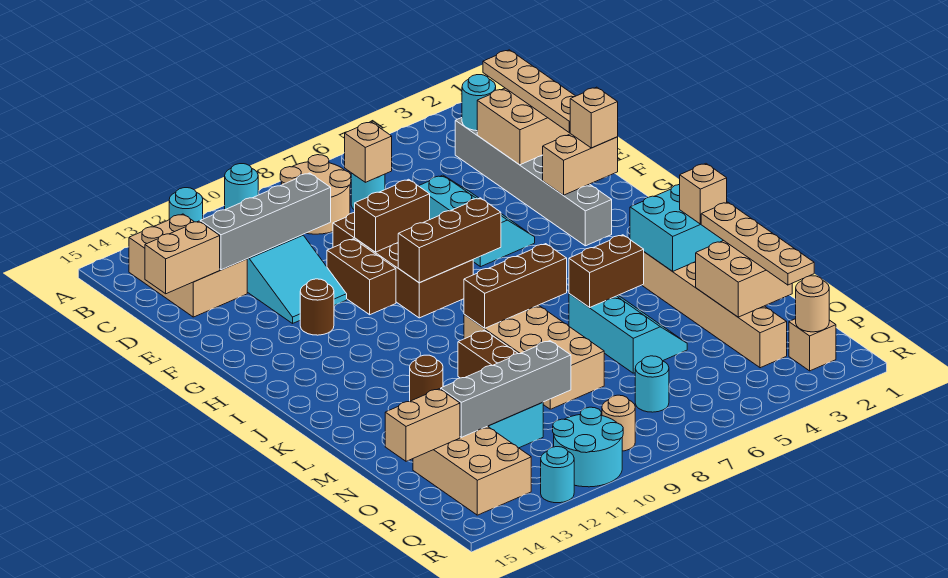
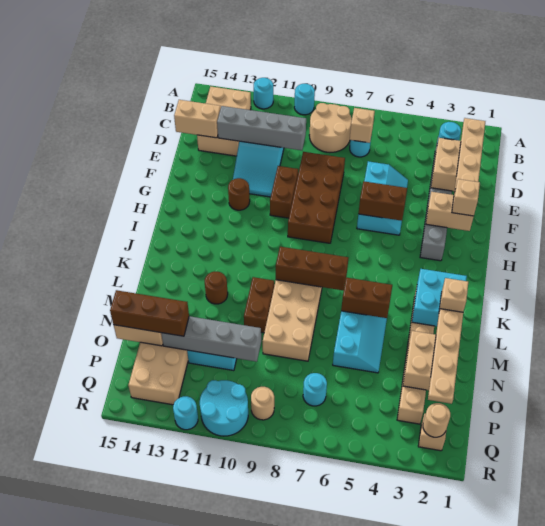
brown 1x2 brick [355,179,430,252] -> brown 1x2 brick moved to [358,181,407,221]
brown 1x3 brick [398,198,501,283] -> brown 1x3 brick moved to [110,290,189,336]

